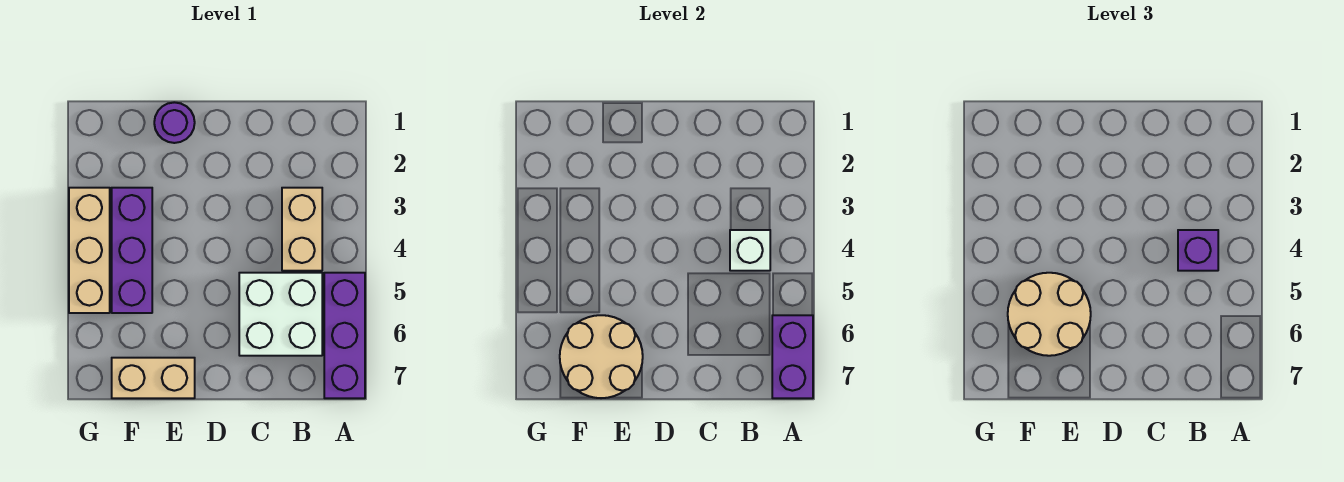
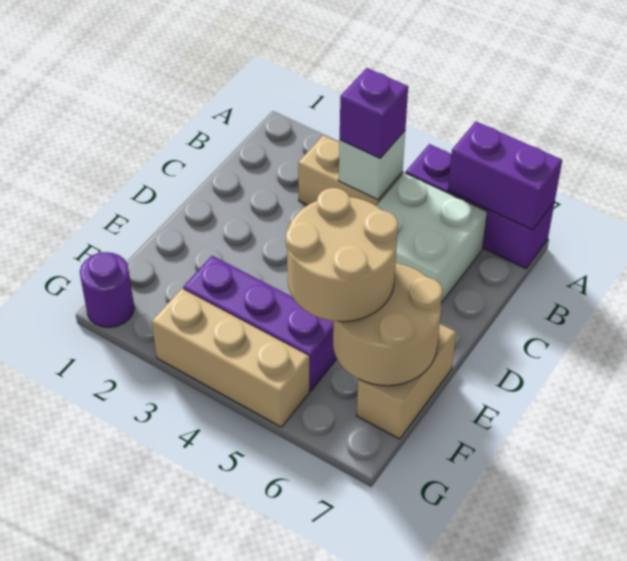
purple 1x1 round brick [154,102,195,143] -> purple 1x1 round brick moved to [80,252,134,327]

